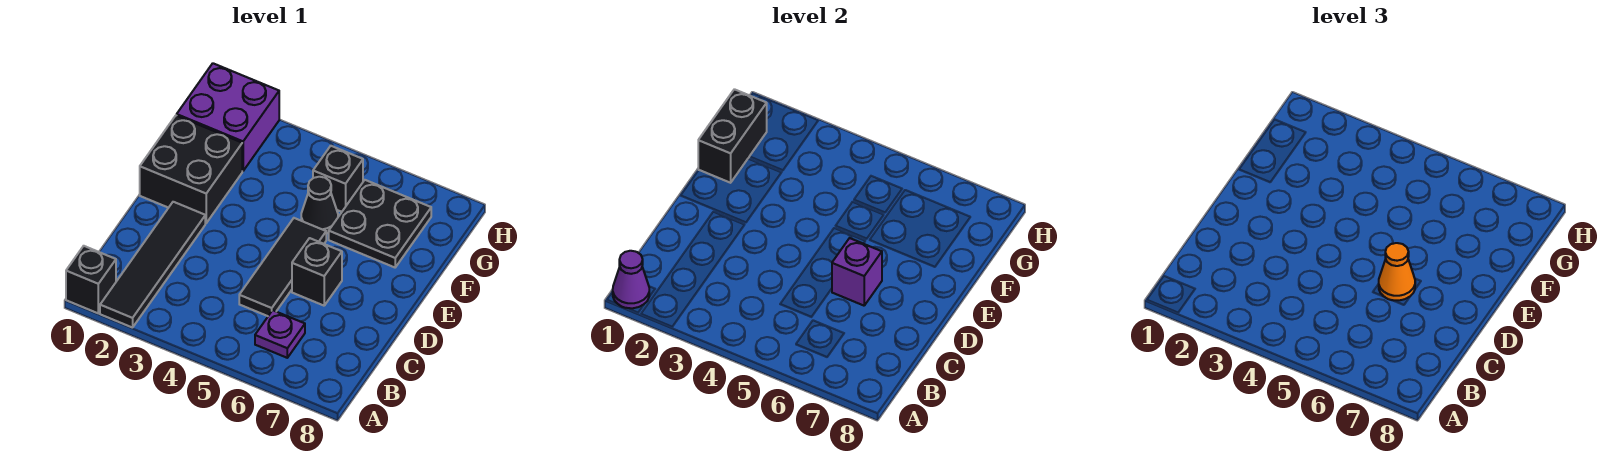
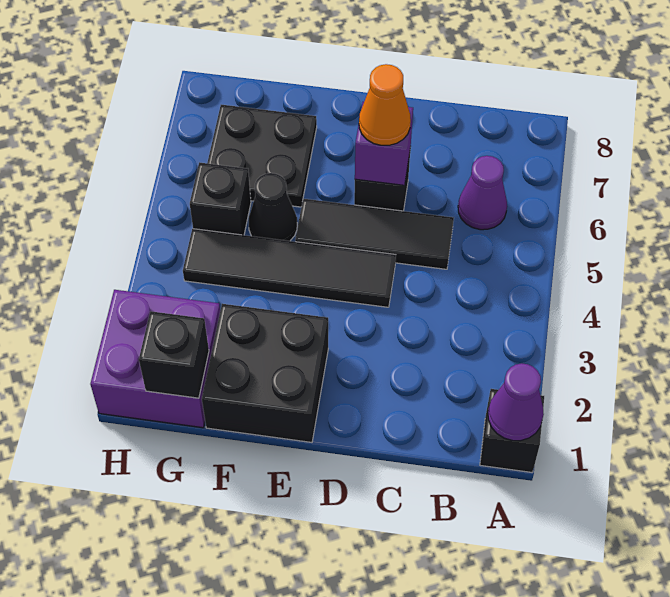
black 1x4 tile [100,202,205,328] -> black 1x4 tile moved to [183,229,396,307]
purple 1x1 plate [255,310,305,358] -> purple 1x1 cone [458,156,507,230]
black 1x2 brick [698,89,767,183] -> black 1x1 brick [139,311,209,398]

